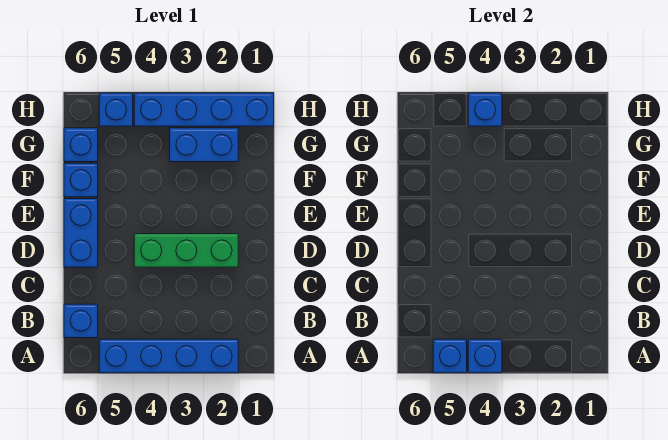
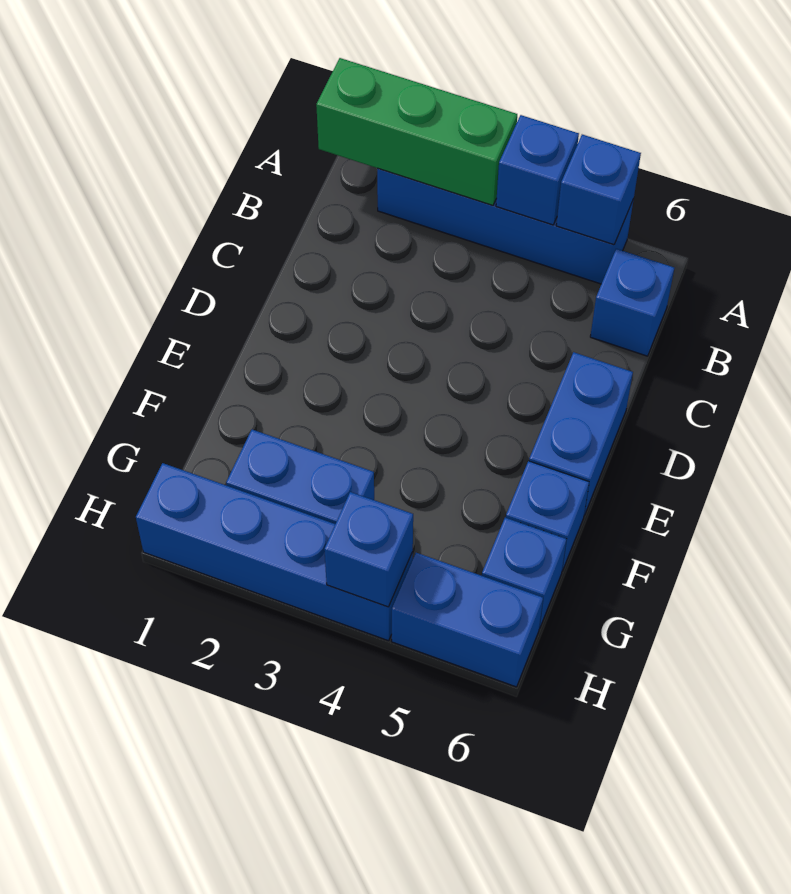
green 1x3 brick [134,234,238,267] -> green 1x3 brick moved to [316,58,517,205]
blue 1x1 brick [99,93,133,126] -> blue 1x2 brick [392,553,543,687]

